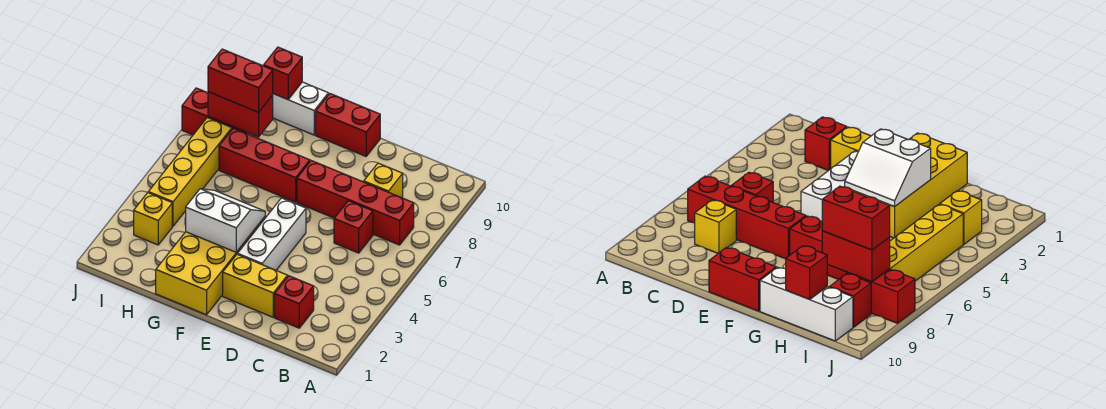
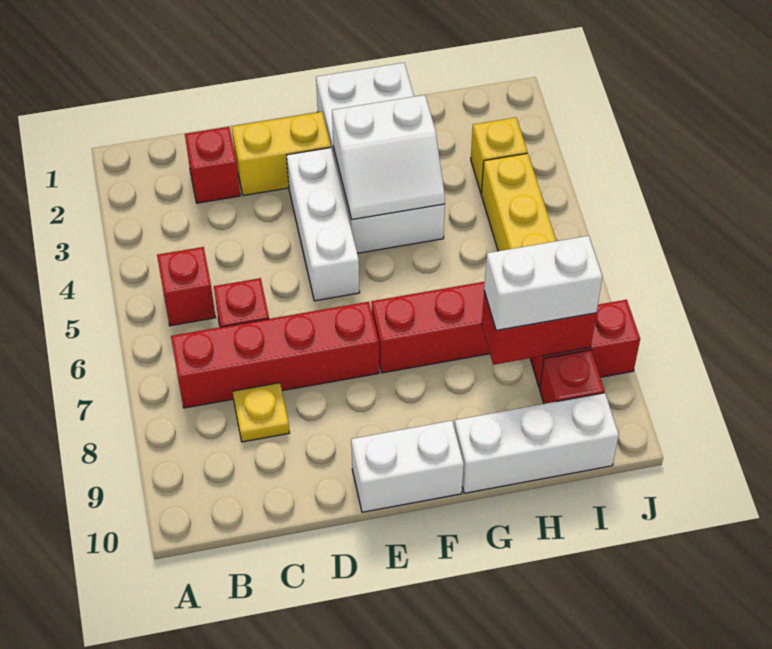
yellow 1x1 brick [364,163,403,198] -> yellow 1x1 plate [233,383,289,442]
red 1x2 brick [316,94,380,156] -> white 1x2 brick [351,421,464,512]
yellow 2x4 brick [156,217,265,315] -> white 2x4 brick [316,63,445,253]
red 1x2 brick [208,49,273,112] -> white 1x2 brick [484,236,602,330]
red 1x1 brick [264,47,302,99] -> red 1x1 brick moved to [157,247,216,326]

